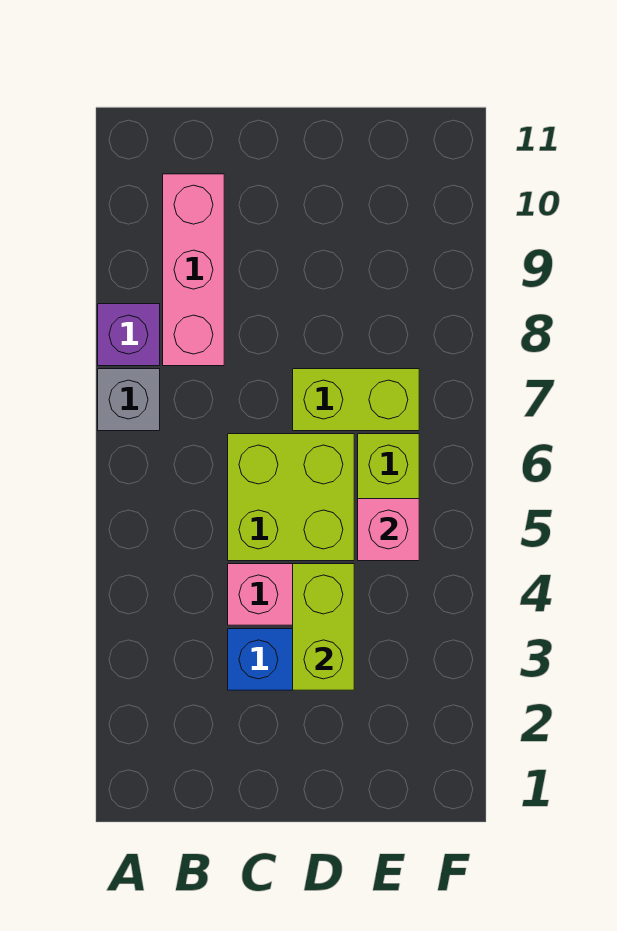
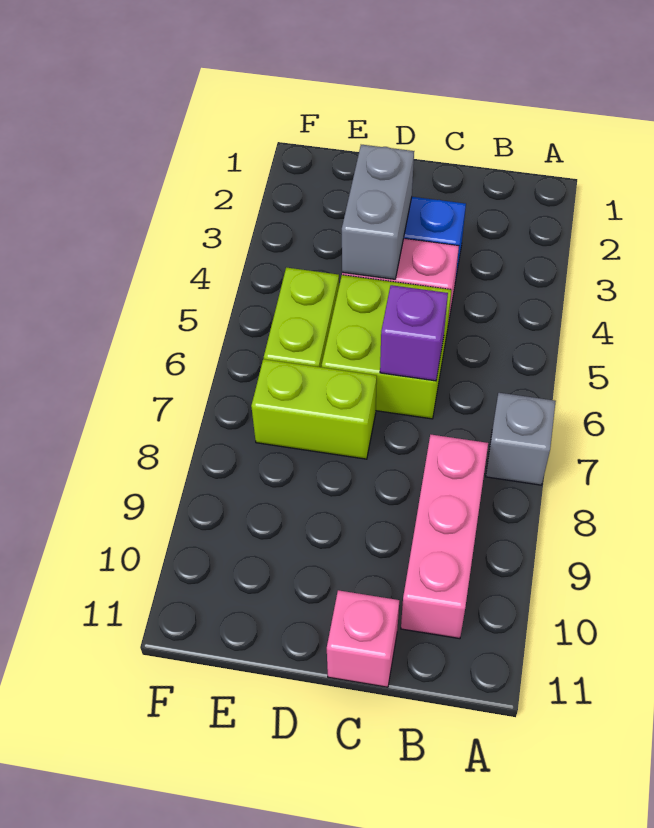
purple 1x1 brick [98,304,160,366] -> purple 1x1 brick moved to [380,285,448,381]
lime 1x2 brick [293,564,354,690] -> grey 1x2 brick [342,145,414,279]
pink 1x1 brick [358,499,419,561] -> pink 1x1 brick moved to [327,590,399,687]

